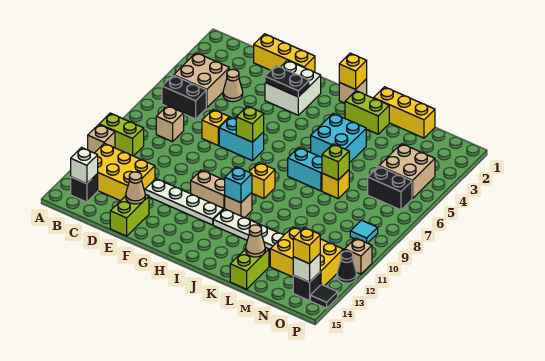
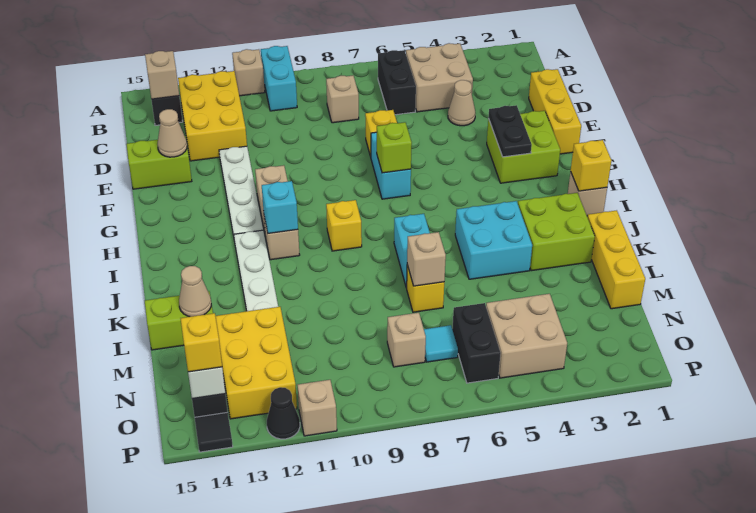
lime 1x2 brick [99,113,144,156] -> cyan 1x2 brick [261,46,297,111]
white 1x1 brick [71,148,98,184] -> tan 1x1 brick [145,51,179,99]
white 2x2 brick [265,60,321,115] -> lime 2x2 brick [487,111,560,183]
lime 1x2 brick [345,91,389,134] -> lime 2x2 brick [518,193,595,271]
lime 1x1 brick [322,144,349,180] -> tan 1x1 brick [407,232,446,286]
none -> tan 1x1 brick [387,313,426,367]
cyan 1x1 tile [350,220,378,243] -> cyan 1x1 tile moved to [424,325,458,362]

